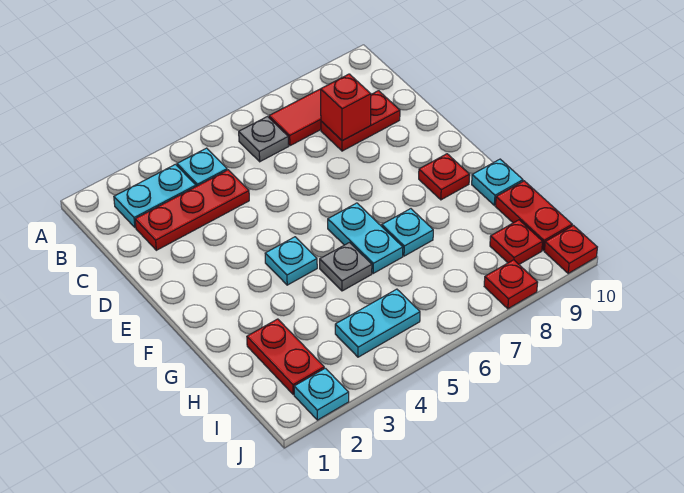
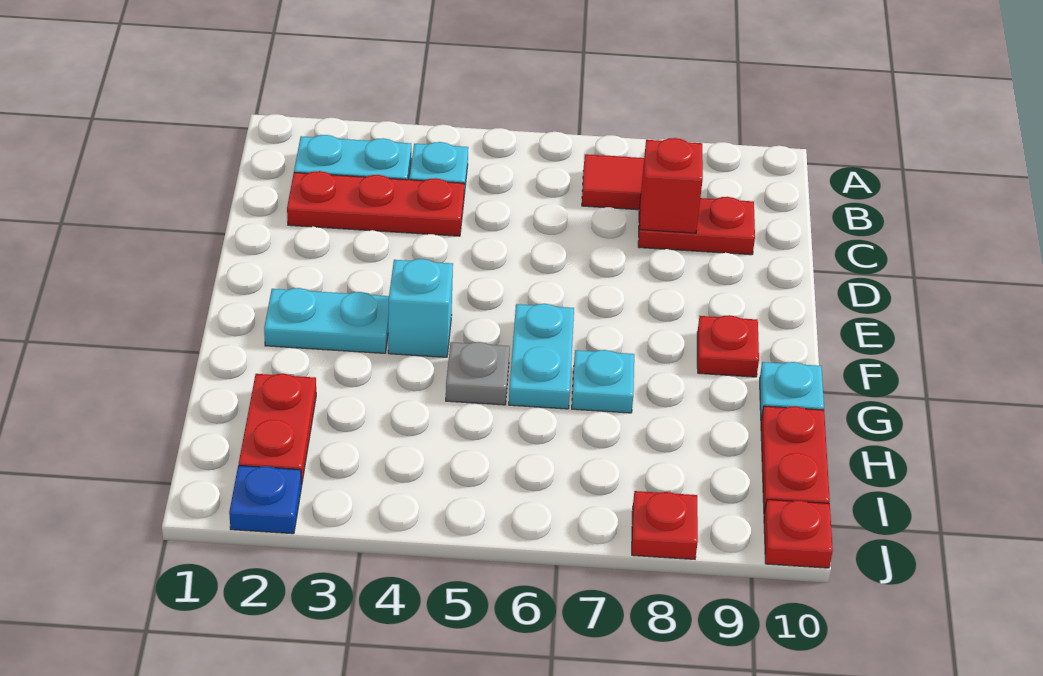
grey 1x1 plate [239,117,289,162] -> none
cyan 1x1 plate [265,237,317,285] -> cyan 1x1 brick [388,259,453,357]
cyan 1x2 plate [335,289,420,357] -> cyan 1x2 plate moved to [264,288,389,353]
red 1x1 plate [490,220,543,264] -> none
cyan 1x1 plate [294,368,349,420] -> blue 1x1 plate [229,466,302,534]

